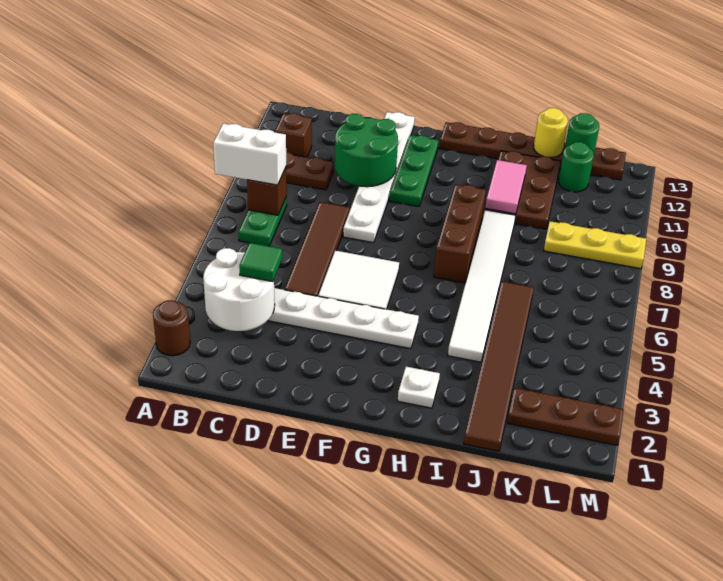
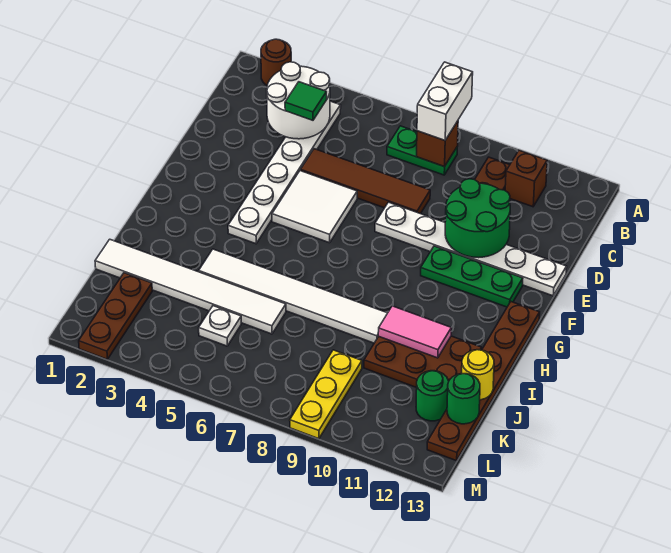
white 1x1 plate [398,367,440,408] -> white 1x1 plate moved to [199,306,241,346]
brown 1x3 brick [434,184,486,283] -> none
brown 1x6 tile [464,281,534,451] -> white 1x6 tile [95,239,286,334]

